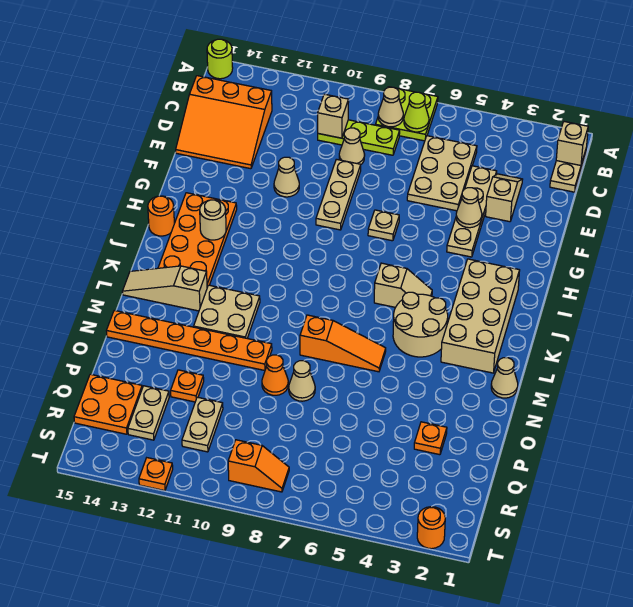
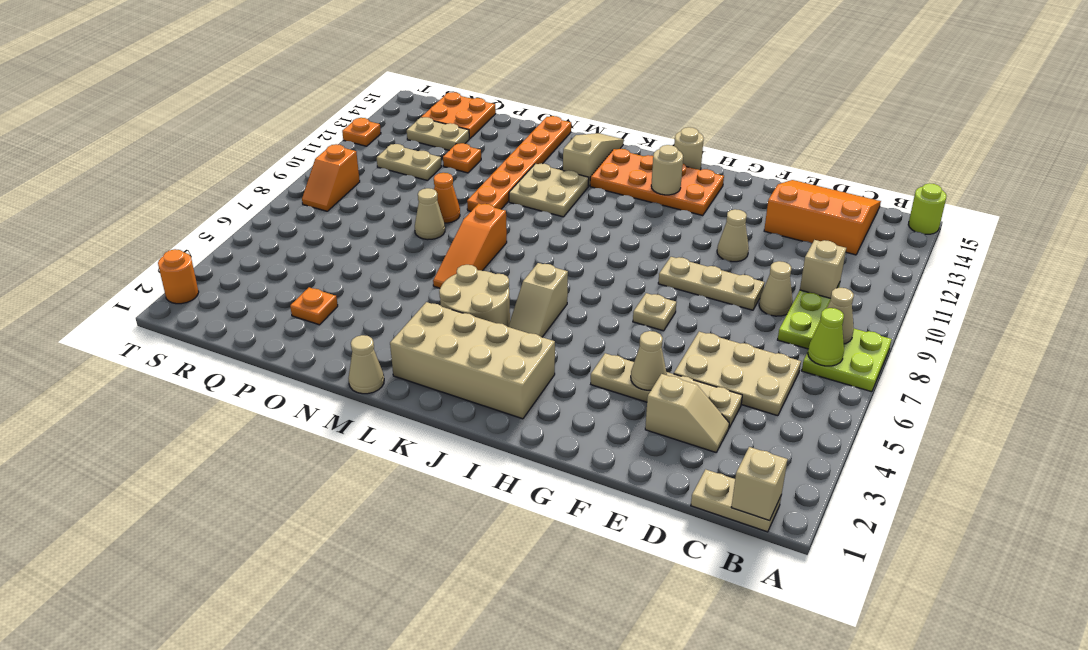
orange 3x3 slope [176,76,272,169] -> orange 3x3 slope turned to [764,180,881,255]
orange 1x1 round brick [148,196,174,236] -> tan 1x1 round brick [674,127,704,170]

